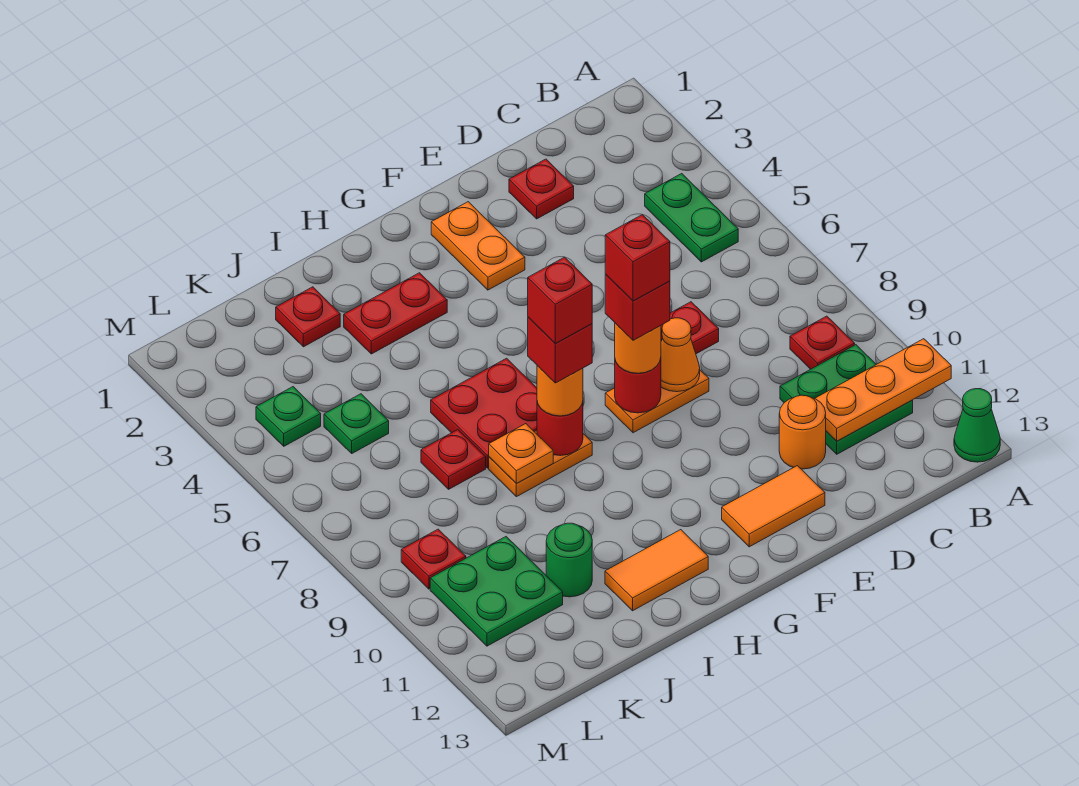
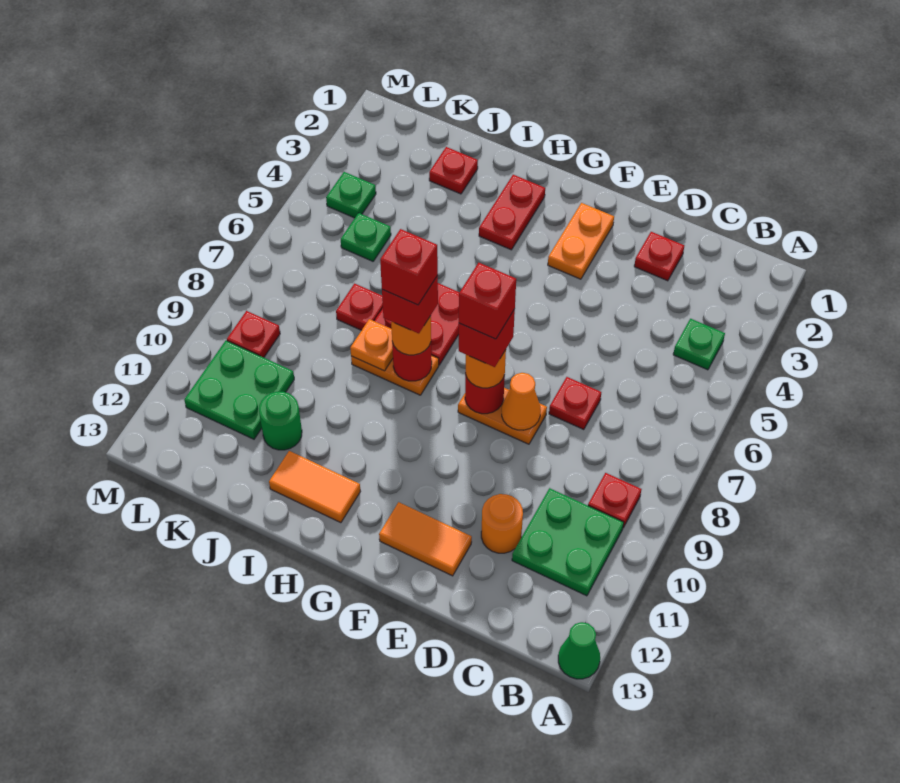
orange 1x3 plate [815,339,951,441] -> none
green 1x2 plate [645,174,738,262] -> green 1x1 plate [673,319,725,370]
red 1x2 plate [344,273,447,354] -> red 1x2 plate turned to [479,175,545,250]

